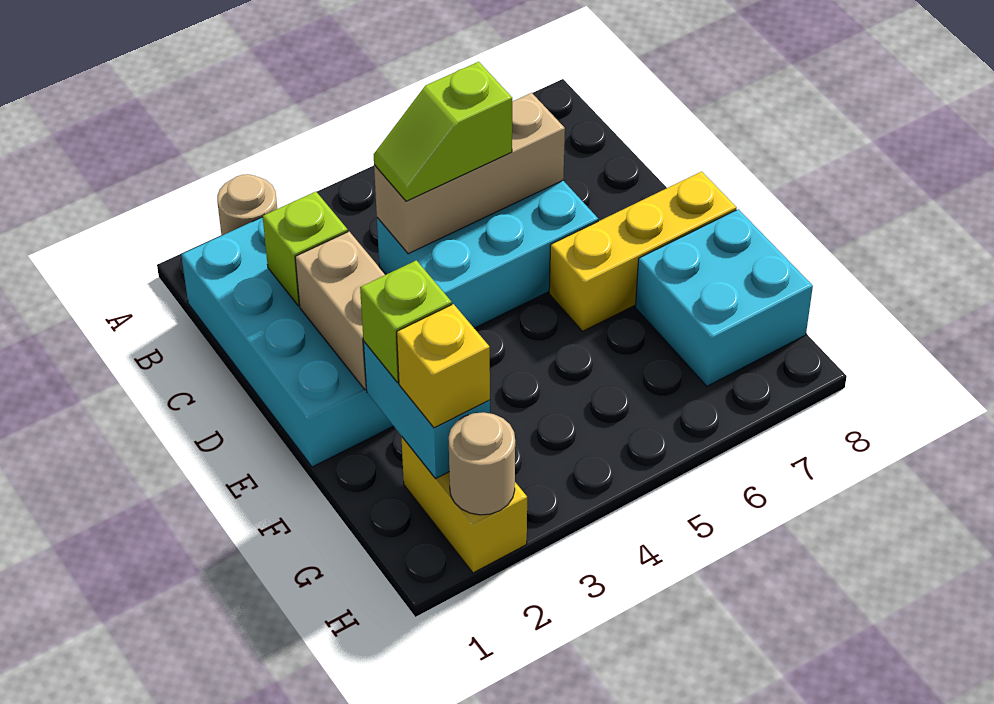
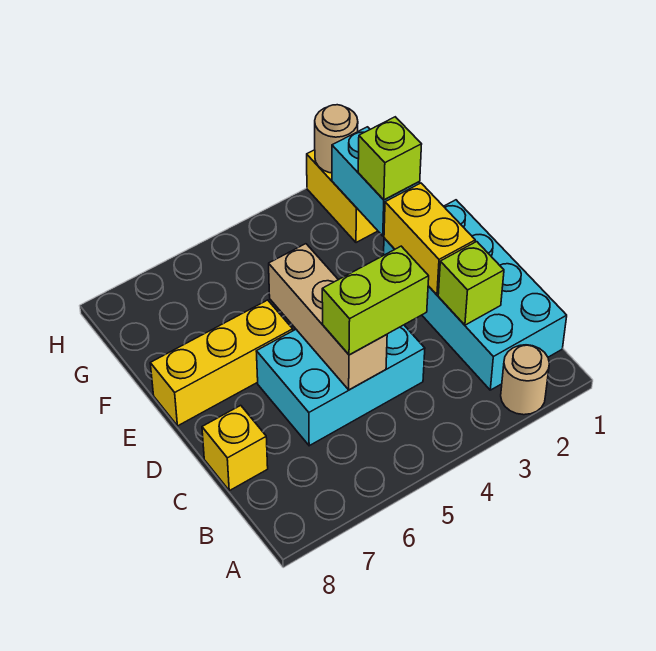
tan 1x3 brick [374,93,565,254] -> tan 1x3 brick turned to [269,244,387,390]
lime 1x2 slope [374,62,512,201] -> lime 1x2 brick [322,246,429,355]
tan 1x2 brick [295,232,385,390] -> yellow 1x2 brick [384,183,475,295]
cyan 2x2 brick [635,209,813,386] -> none
yellow 1x1 brick [397,304,490,428] -> yellow 1x1 brick moved to [202,405,268,491]

